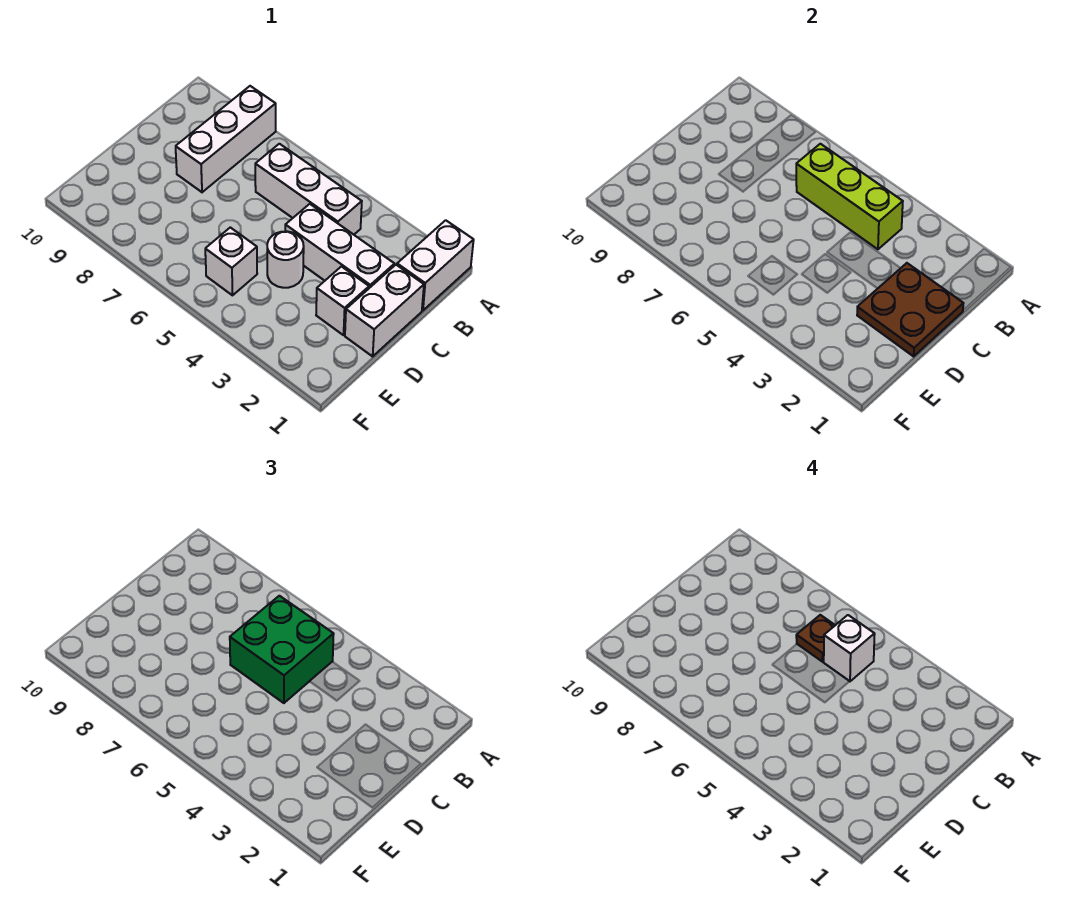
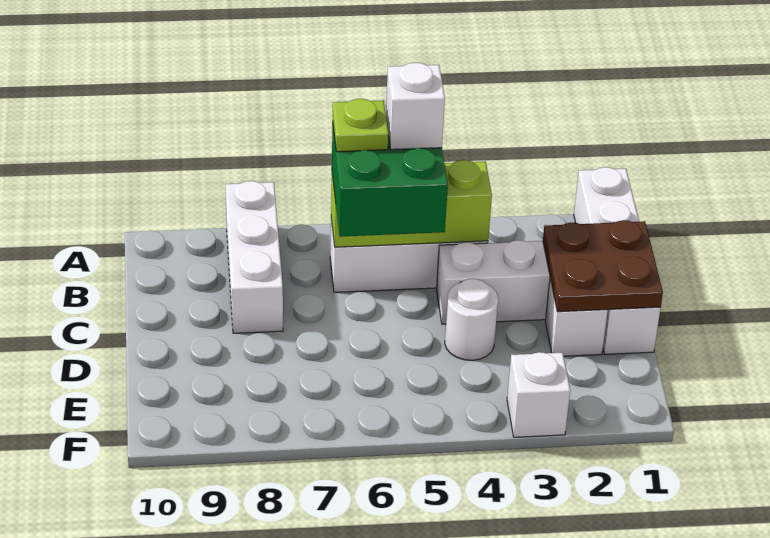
brown 1x1 plate [796,615,835,662] -> lime 1x1 plate [333,99,389,152]
white 1x1 brick [205,227,257,295] -> white 1x1 brick moved to [507,352,570,437]

